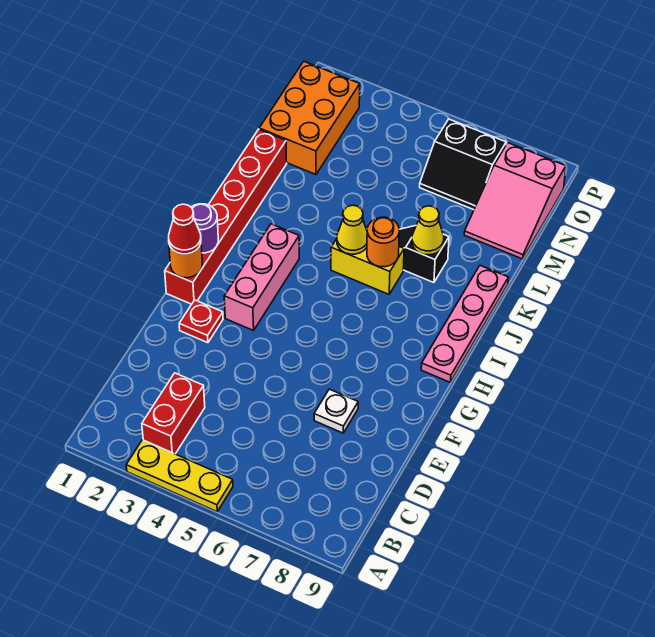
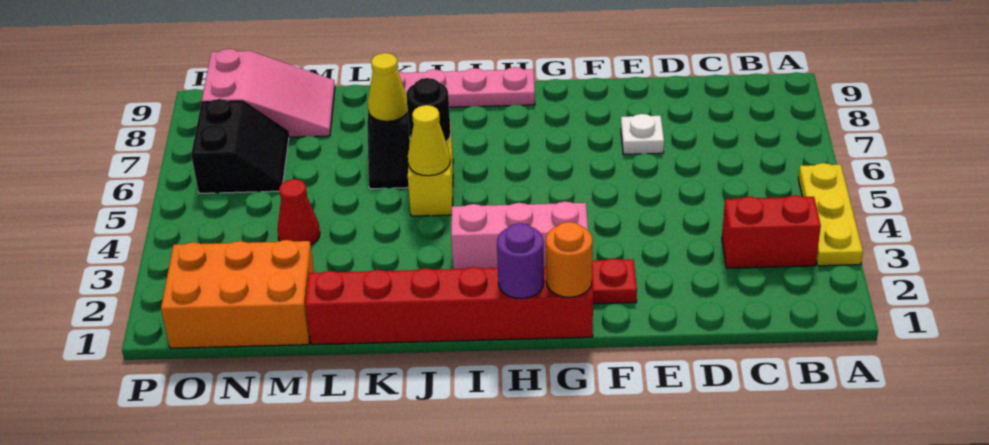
red 1x1 cone [169,204,201,254] -> red 1x1 cone moved to [277,179,320,245]
orange 1x1 round brick [367,217,399,267] -> black 1x1 round brick [406,78,451,142]

